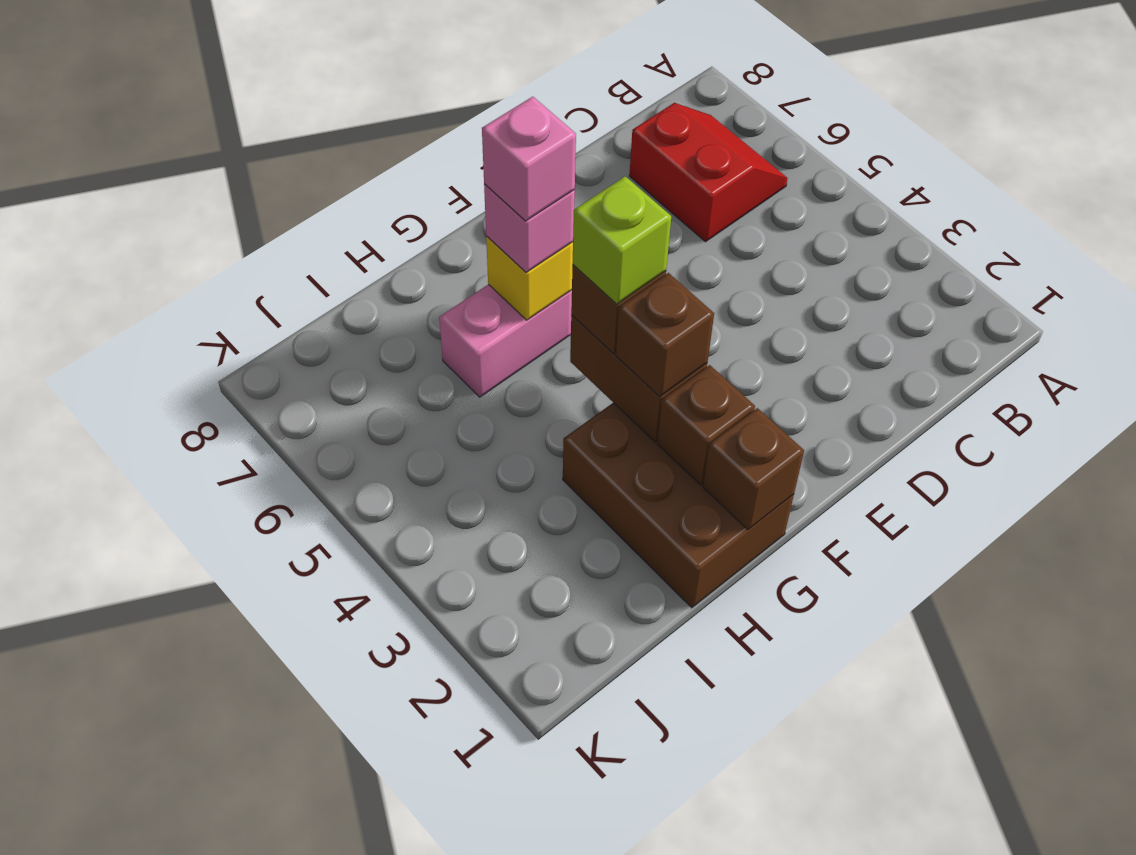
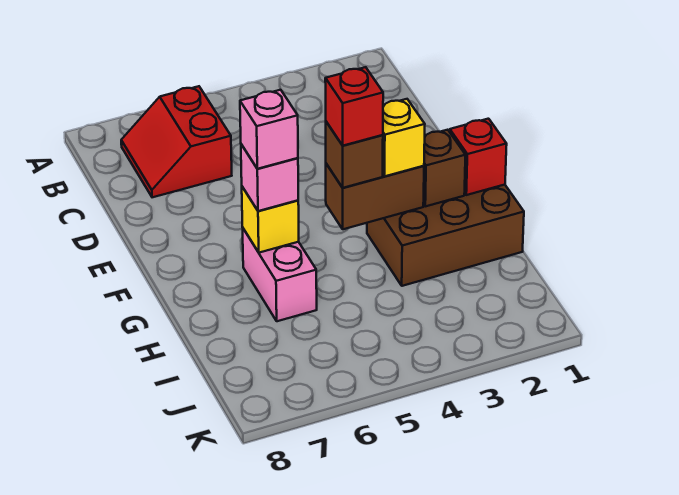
red 2x2 slope [629,103,788,242] -> red 2x2 slope turned to [121,86,232,197]
brown 1x1 brick [703,408,804,530] -> red 1x1 brick [450,119,507,195]
brown 1x1 brick [616,273,714,397] -> yellow 1x1 brick [383,99,425,176]
lime 1x1 brick [573,176,671,304] -> red 1x1 brick [325,67,383,146]

